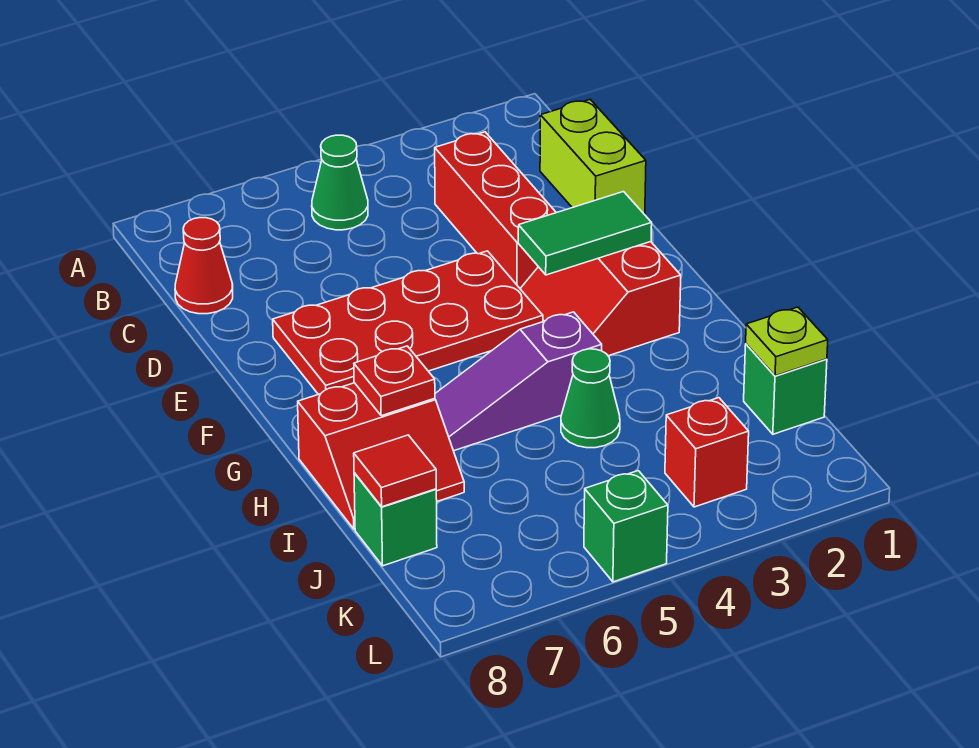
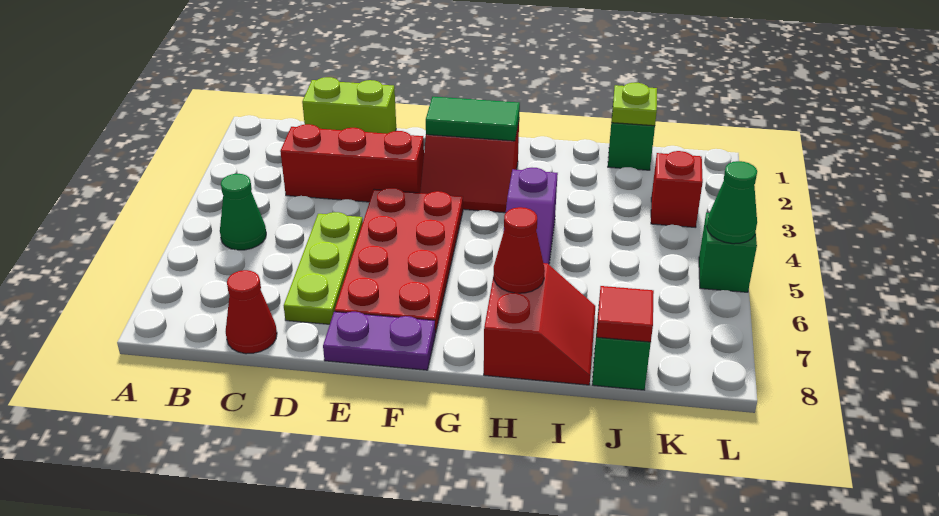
none -> lime 1x3 plate [284,212,363,324]
none -> purple 1x2 plate [323,312,435,370]
green 1x2 tile [518,192,652,275] -> green 1x2 tile turned to [426,97,520,141]
red 1x1 plate [354,346,435,416] -> red 1x1 cone [494,207,545,293]
green 1x1 cone [561,349,620,448] -> green 1x1 cone moved to [707,161,757,244]

